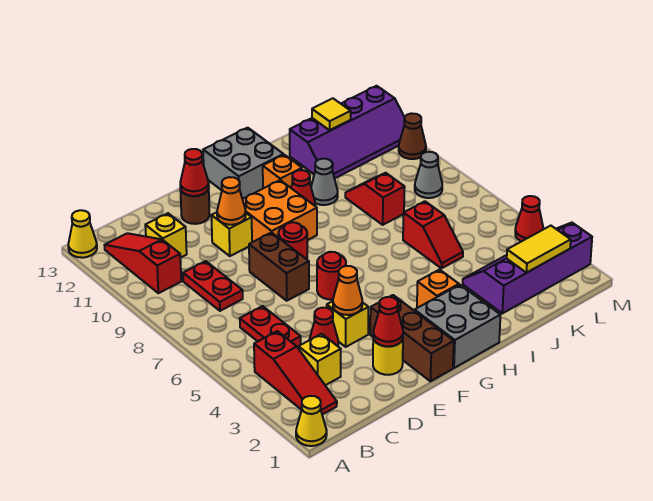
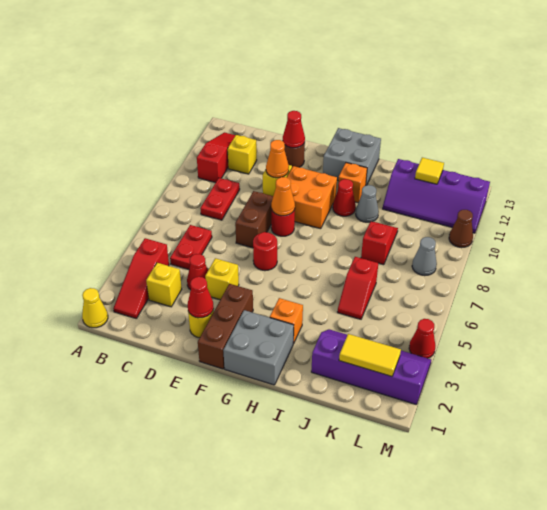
yellow 1x1 cone [68,210,97,258] -> none
orange 1x1 cone [333,266,362,315] -> orange 1x1 cone moved to [271,177,295,216]

